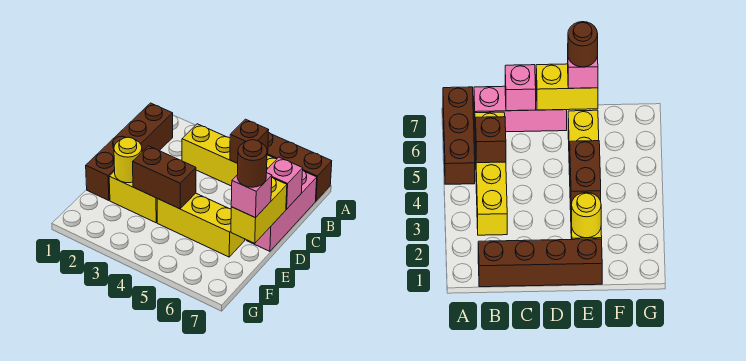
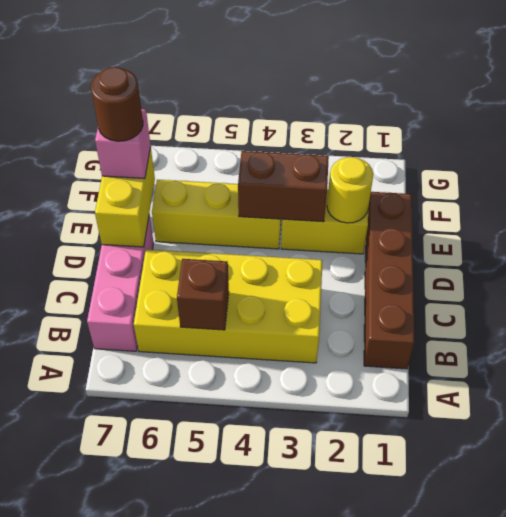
brown 1x3 brick [268,132,332,201] -> none
yellow 1x4 brick [182,124,277,186] -> yellow 2x4 brick [134,249,322,363]
pink 1x1 brick [267,157,303,209] -> none

